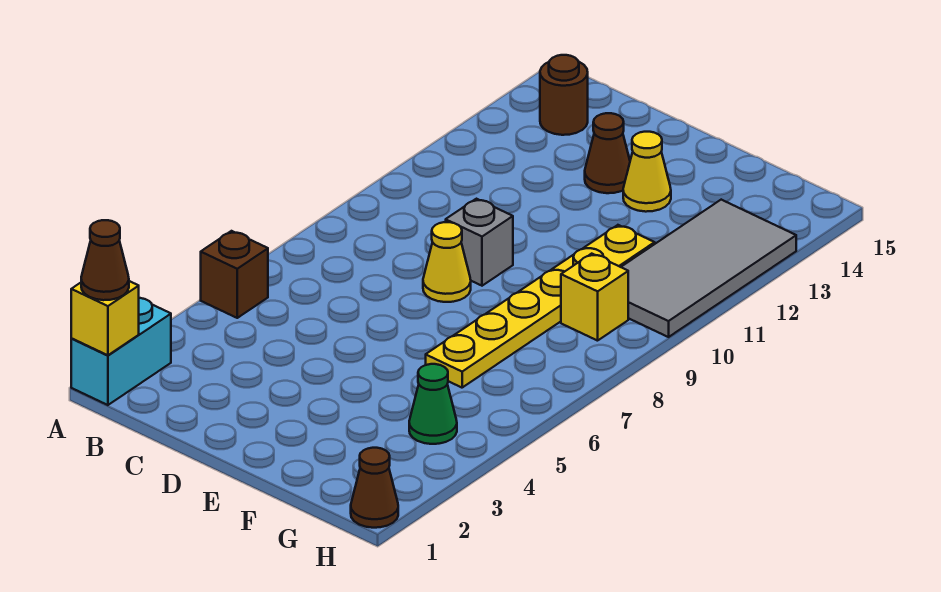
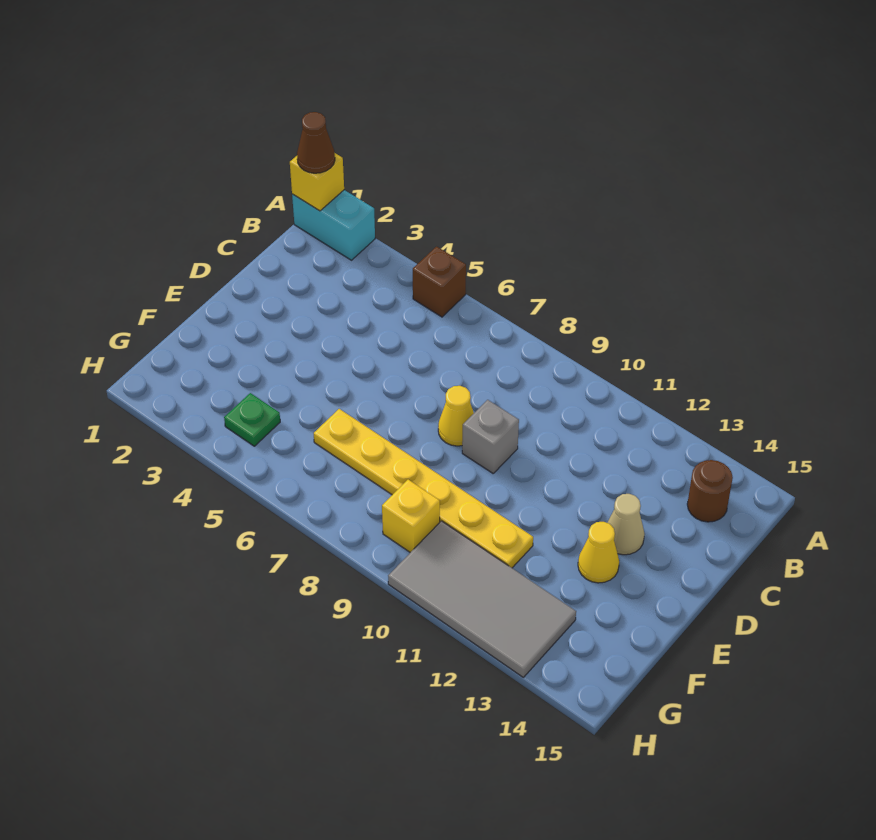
brown 1x1 cone [585,113,630,193] -> tan 1x1 cone [607,494,644,555]
green 1x1 cone [409,364,457,444] -> green 1x1 plate [224,393,280,446]
brown 1x1 cone [351,448,398,528] -> none

